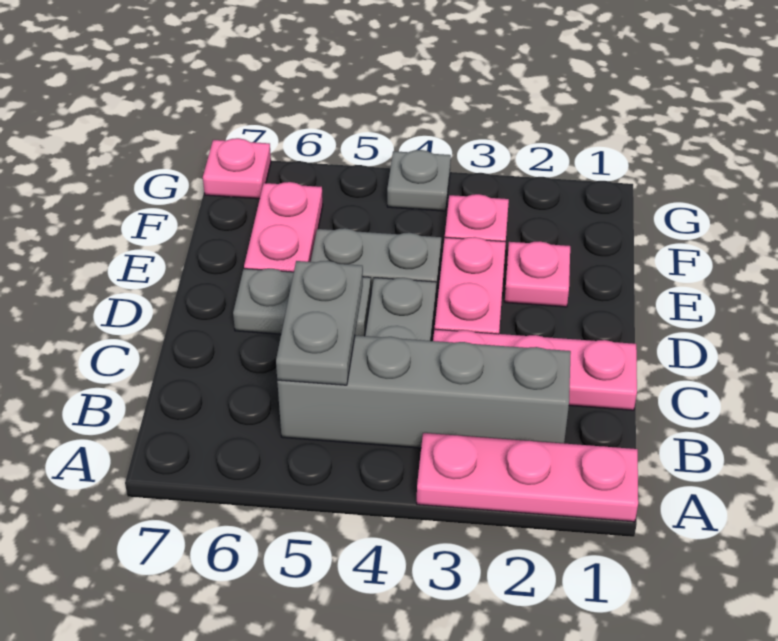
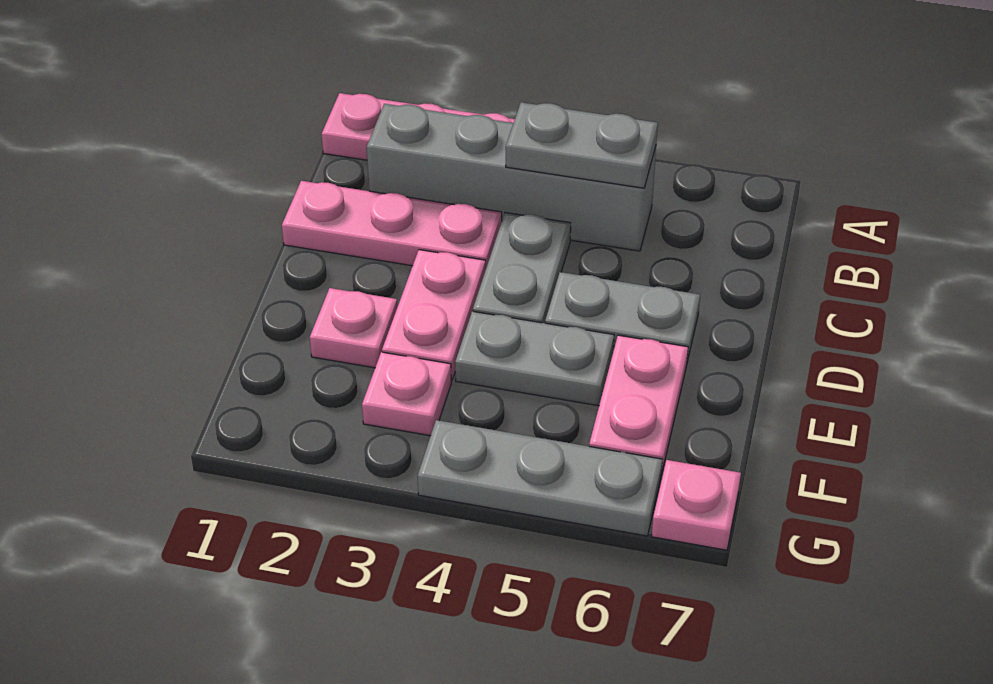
grey 1x2 plate [276,261,363,385] -> grey 1x2 plate turned to [506,102,658,188]
grey 1x1 plate [387,150,451,211] -> grey 1x3 plate [418,420,662,536]

